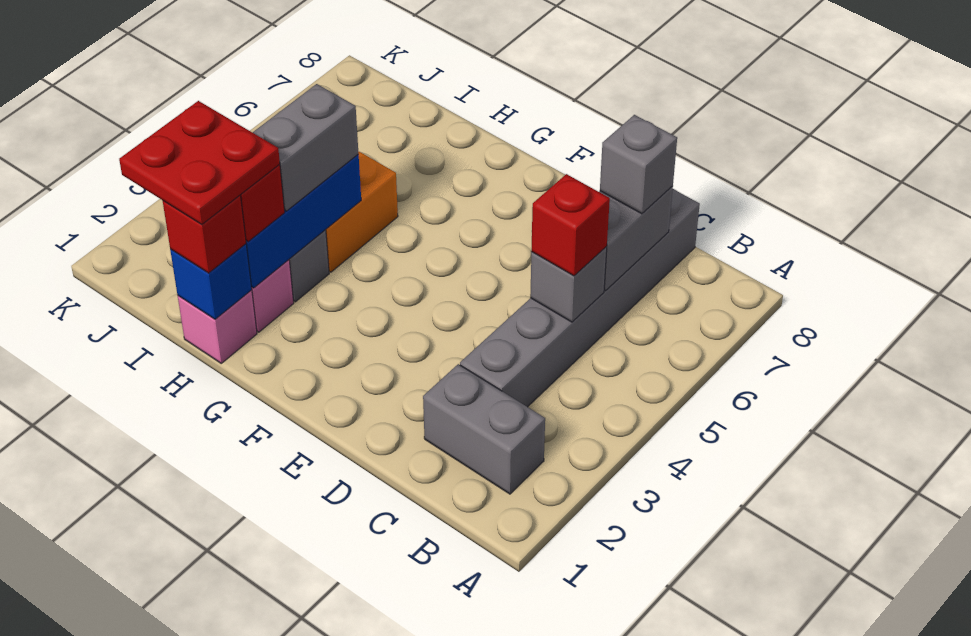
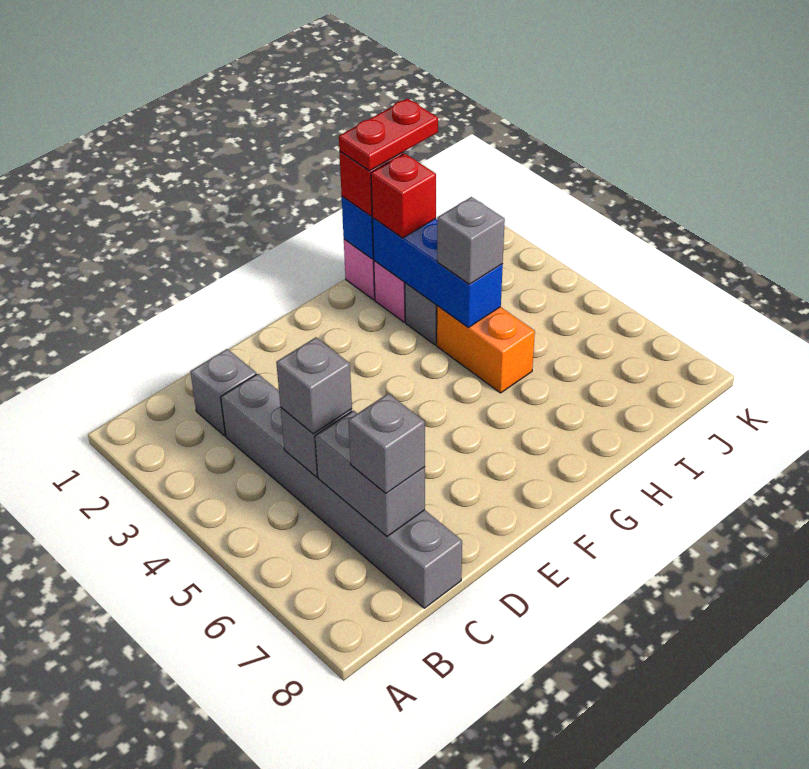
grey 1x2 brick [423,364,545,494] -> grey 1x1 brick [190,349,257,436]
red 1x1 brick [531,174,610,276] -> grey 1x1 brick [276,337,352,434]
red 2x2 plate [119,101,280,225] -> red 1x2 plate [339,98,438,171]
grey 1x2 brick [253,84,358,211] -> grey 1x1 brick [437,197,505,284]

